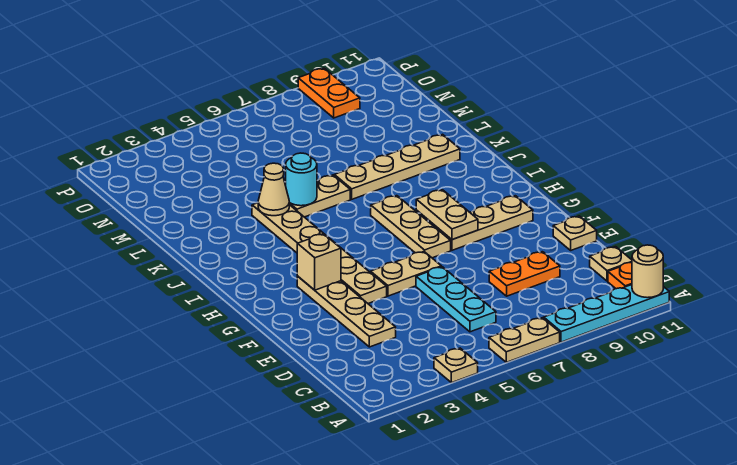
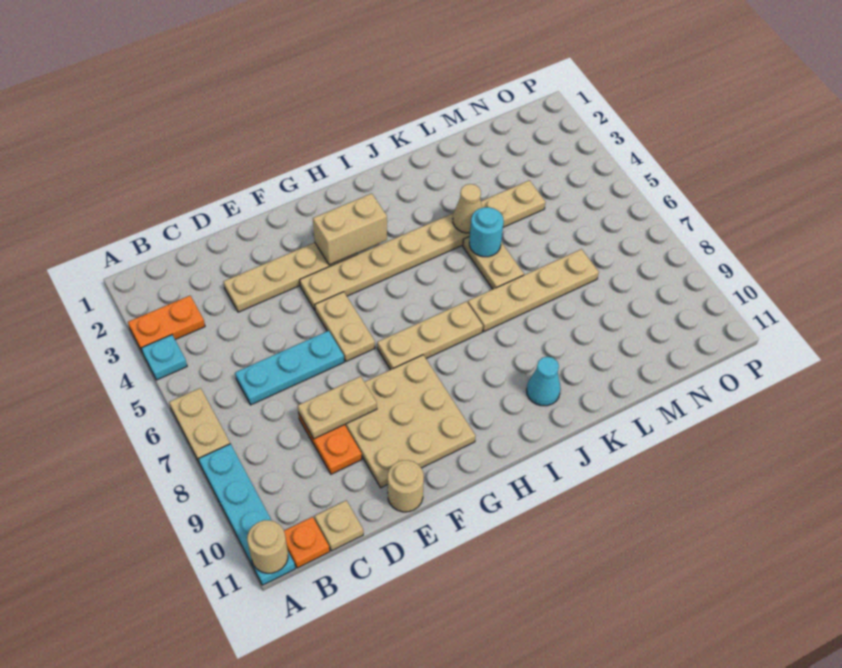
tan 1x1 plate [434,348,478,383] -> cyan 1x1 plate [141,335,187,380]
tan 1x1 plate [553,216,597,250] -> tan 1x1 round brick [388,460,424,512]
tan 1x6 plate [252,203,387,303] -> tan 1x8 plate [300,180,545,310]
tan 1x1 brick [297,234,341,290] -> tan 1x2 brick [313,193,387,265]
tan 1x3 plate [435,196,533,250] -> tan 3x3 plate [345,355,475,488]
tan 1x2 plate [416,190,478,240] -> tan 1x2 plate moved to [298,376,377,439]
none -> cyan 1x1 cone [526,357,561,406]
tan 1x4 plate [334,134,460,199] -> tan 1x4 plate turned to [468,249,599,332]
orange 1x2 plate [298,68,360,118] -> orange 1x2 plate moved to [128,296,205,351]

